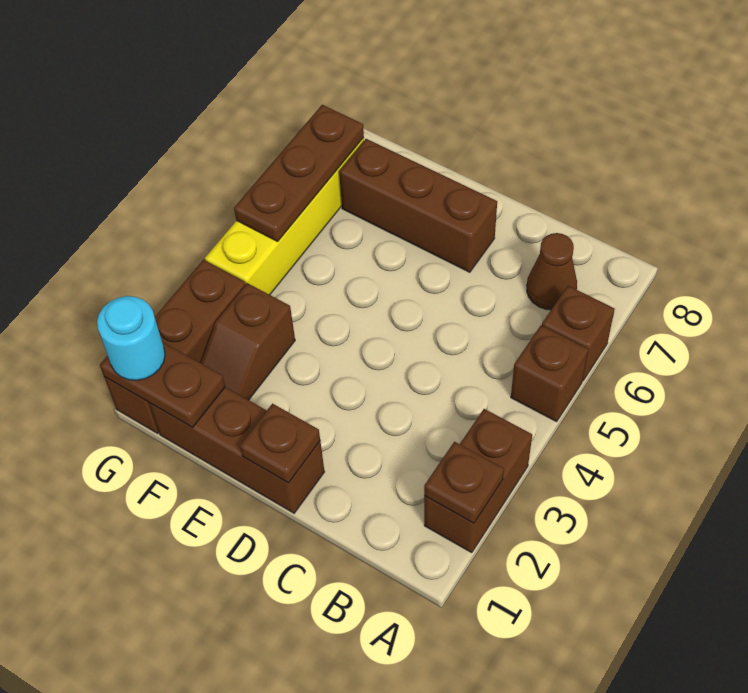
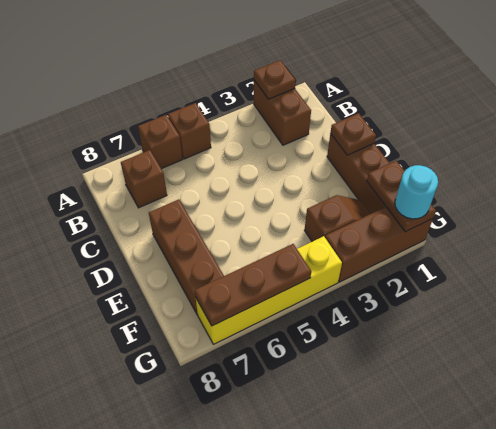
brown 1x2 brick [424,409,532,553] -> brown 1x2 brick turned to [254,80,311,145]
brown 1x1 cone [527,233,577,310] -> brown 1x1 brick [121,150,167,208]

